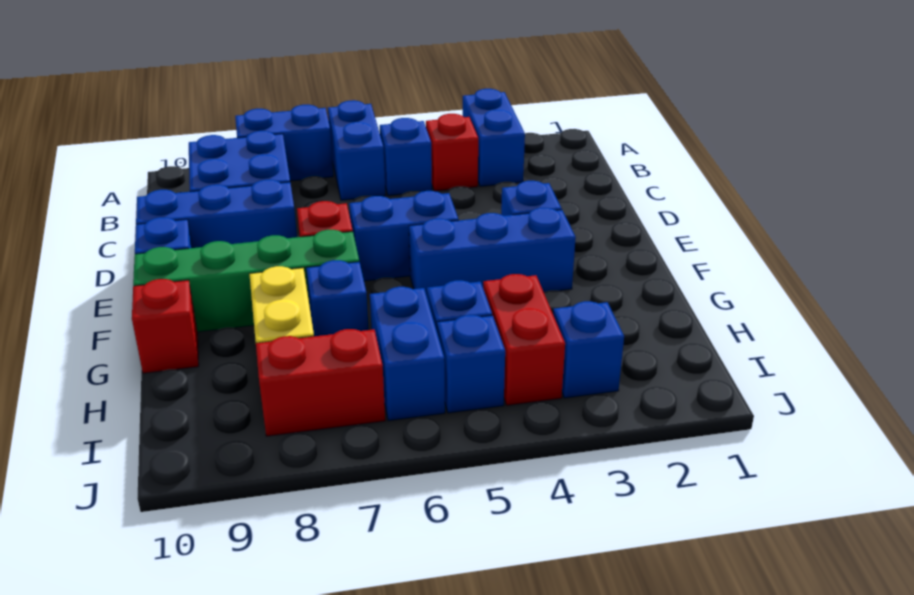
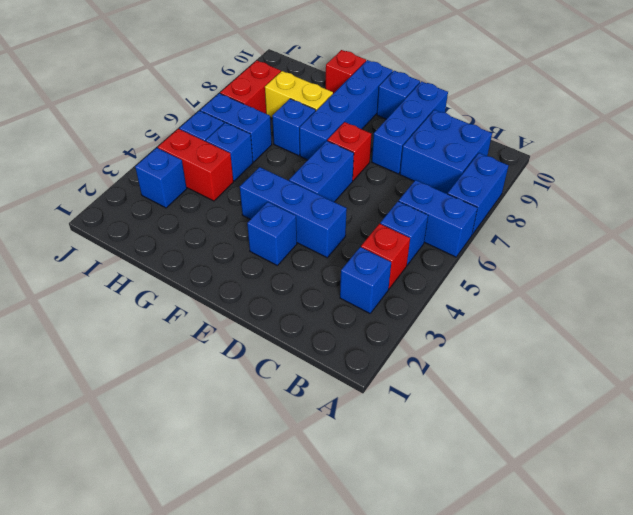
blue 1x2 brick [463,89,525,186] -> blue 1x1 brick [340,247,391,313]
blue 1x3 brick [409,208,576,296] -> blue 1x3 brick turned to [240,167,347,258]
green 1x4 brick [133,230,359,332] -> blue 1x4 brick [300,60,393,160]

